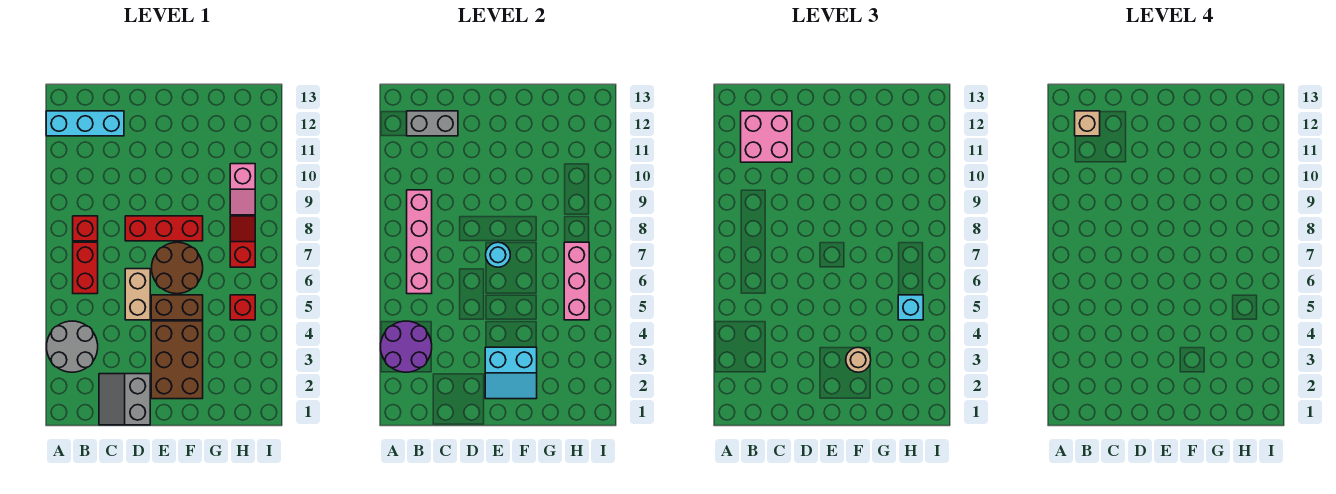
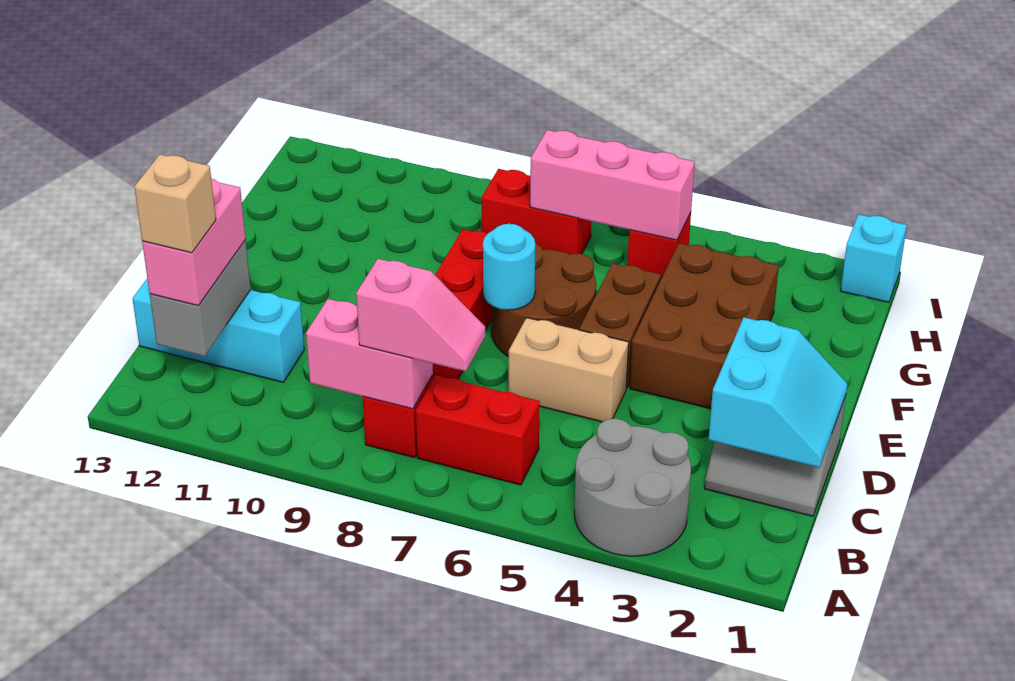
purple 2x2 round brick [381,321,432,372] -> none
cyan 1x3 brick [46,111,124,136] -> cyan 1x3 brick turned to [132,279,304,382]
pink 1x4 brick [407,190,432,294] -> pink 1x2 brick [306,299,433,409]
pink 2x2 brick [741,111,792,162] -> pink 1x2 brick [142,178,246,305]
brown 2x3 brick [151,321,203,399] -> brown 2x3 brick turned to [630,243,779,409]
cyan 2x2 slope [485,347,537,399] -> cyan 2x2 slope moved to [708,317,848,467]
tan 1x1 round brick [846,347,871,372] -> none
cyan 1x1 brick [898,295,923,320] -> cyan 1x1 brick moved to [841,214,907,302]
red 1x2 slope [230,216,255,267] -> red 1x2 brick [482,169,591,255]
pink 1x2 slope [230,164,255,215] -> pink 1x2 slope moved to [356,259,485,371]

